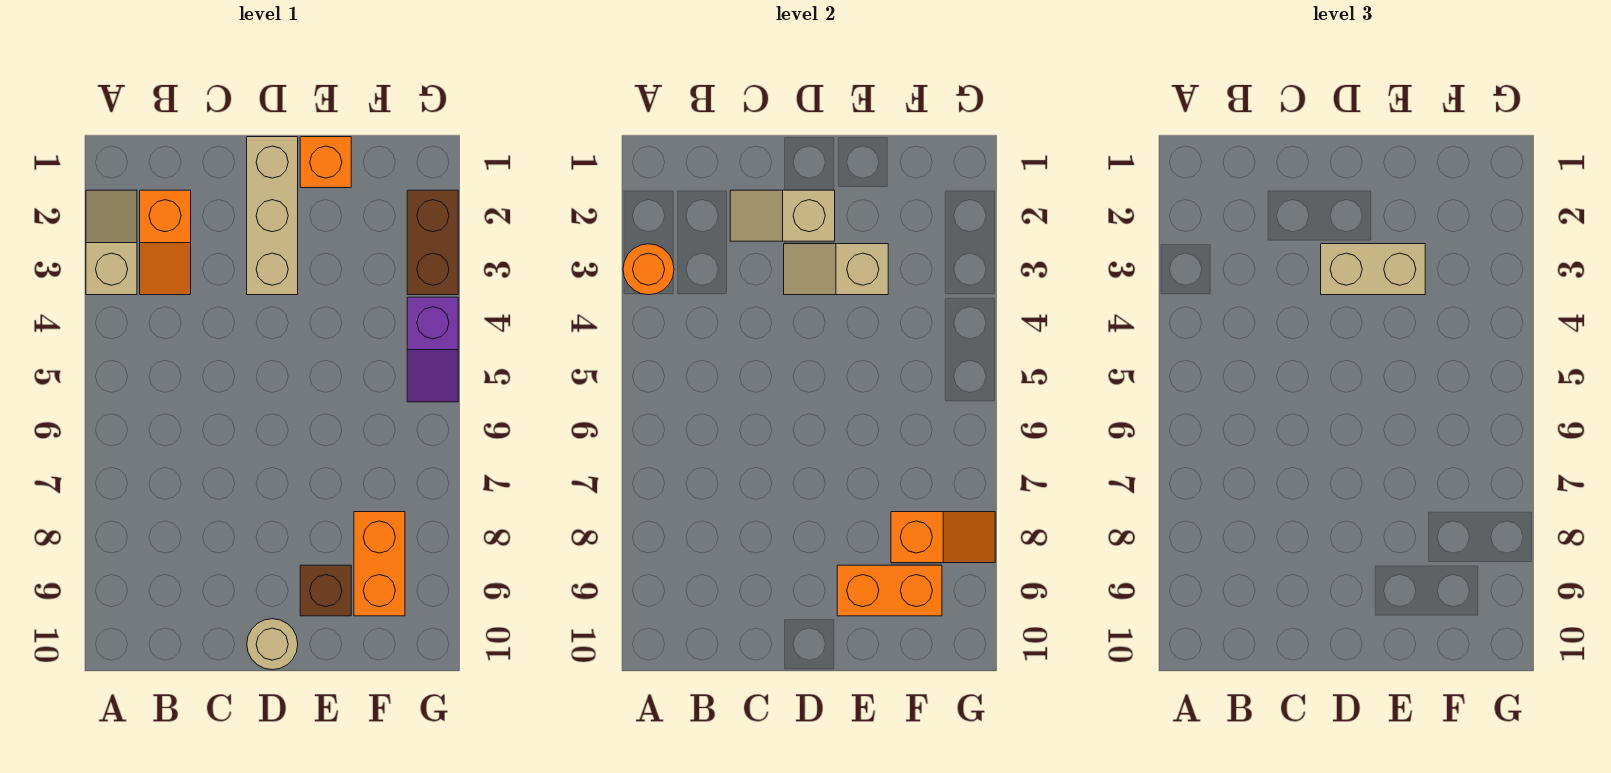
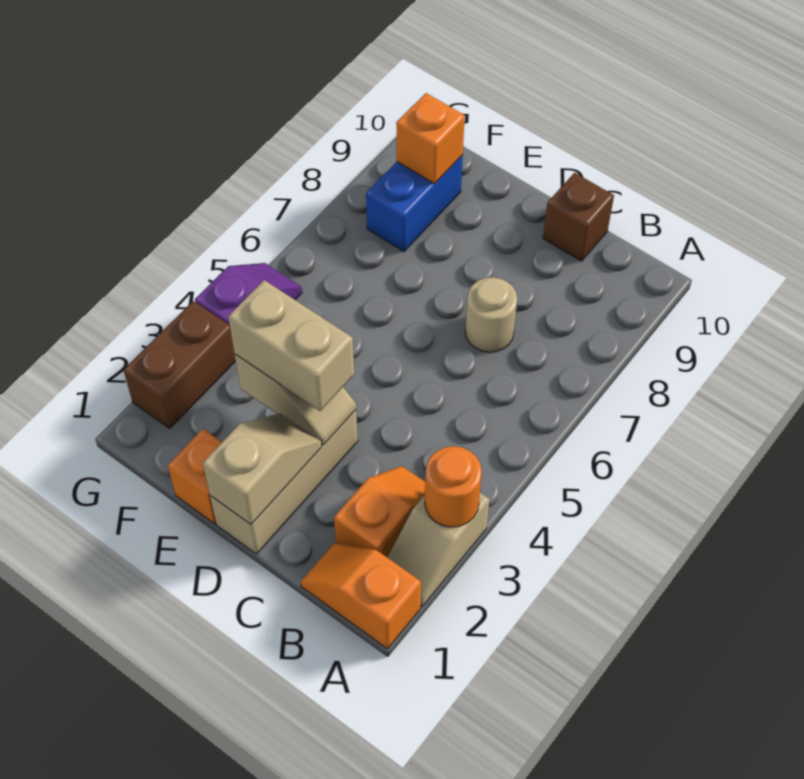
tan 1x2 slope [730,190,835,241] -> tan 1x2 slope turned to [203,413,321,524]
tan 1x1 round brick [247,619,298,670] -> tan 1x1 round brick moved to [465,277,517,352]
brown 1x1 brick [300,565,351,616] -> brown 1x1 brick moved to [543,173,614,261]
orange 1x2 brick [837,565,942,616] -> orange 1x1 brick [396,93,465,184]
orange 1x2 brick [354,512,405,616] -> blue 1x2 brick [366,155,463,252]
orange 1x2 slope [891,512,995,563] -> orange 1x2 slope moved to [301,543,421,649]

